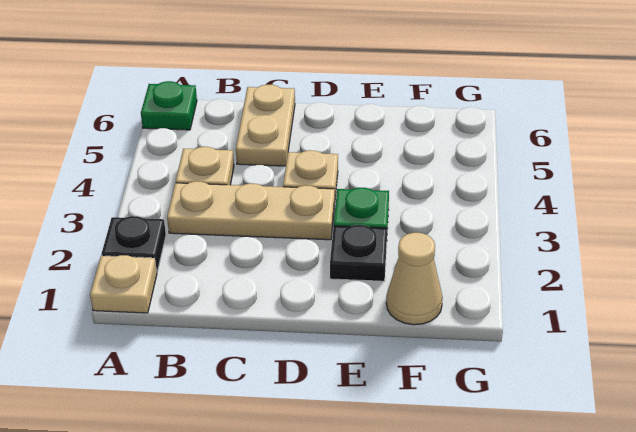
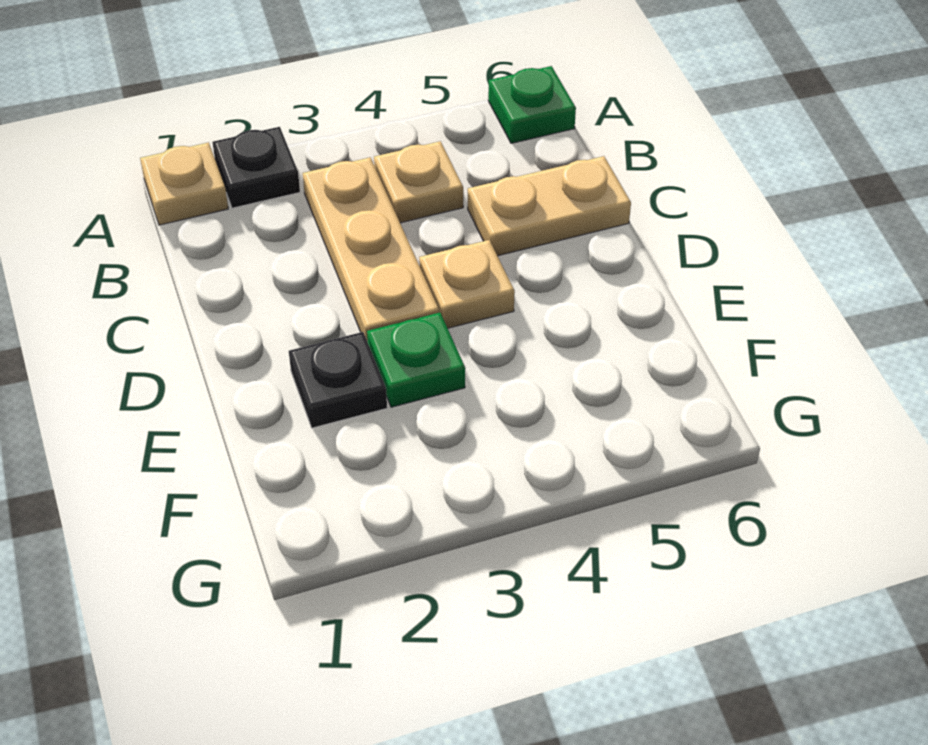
tan 1x1 cone [386,233,443,325] -> none

